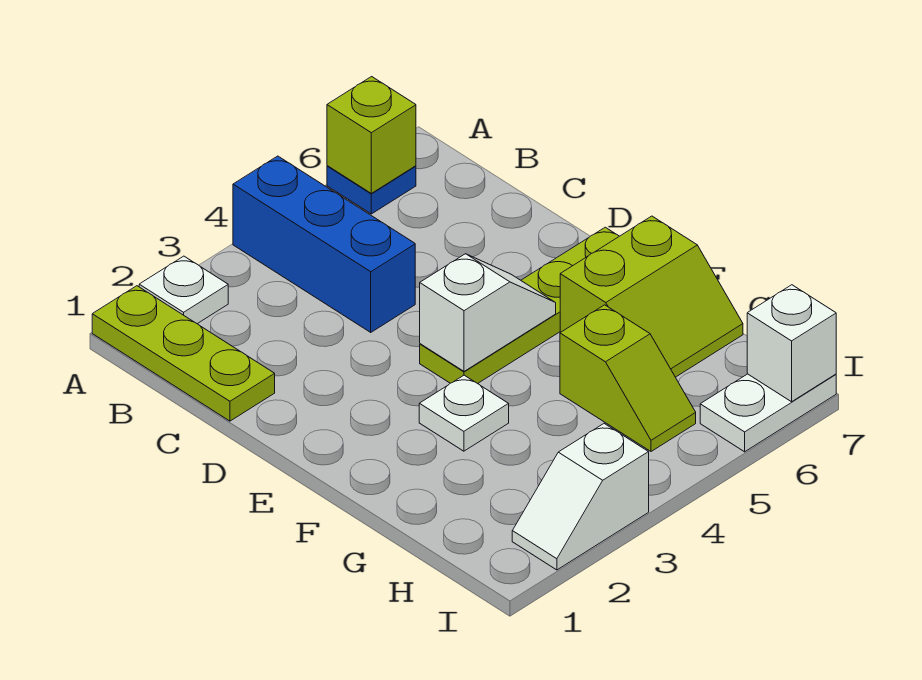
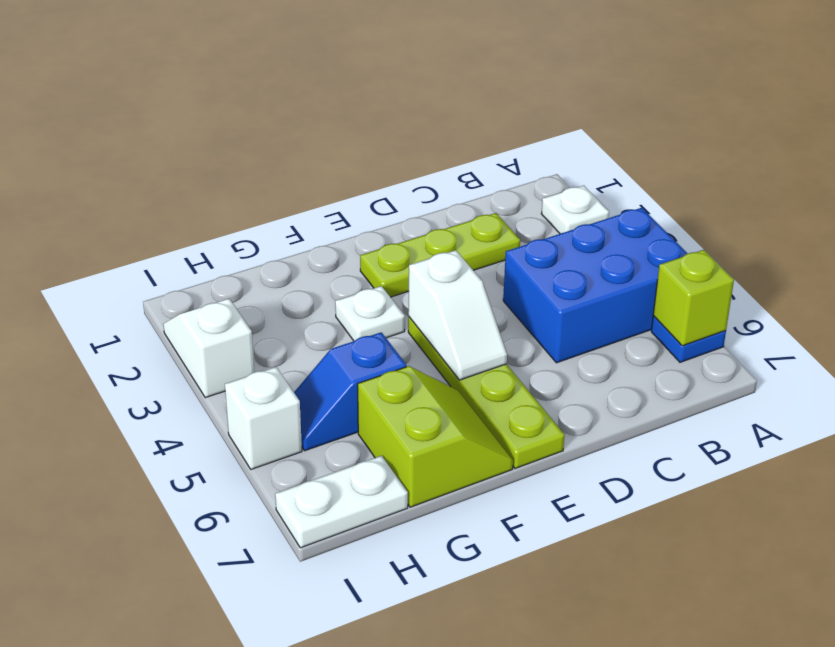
lime 1x3 plate [92,286,275,421] -> lime 1x3 plate moved to [360,213,520,297]
blue 1x3 brick [233,156,415,332] -> blue 2x3 brick [503,208,688,363]
lime 2x2 slope [560,216,743,377] -> lime 2x2 slope turned to [358,366,513,507]
lime 1x2 slope [560,305,696,451] -> blue 1x2 slope [294,332,406,451]
white 1x2 plate [700,374,836,452] -> white 1x2 plate turned to [275,456,408,548]
white 1x1 brick [747,285,836,402] -> white 1x1 brick moved to [225,367,302,469]

